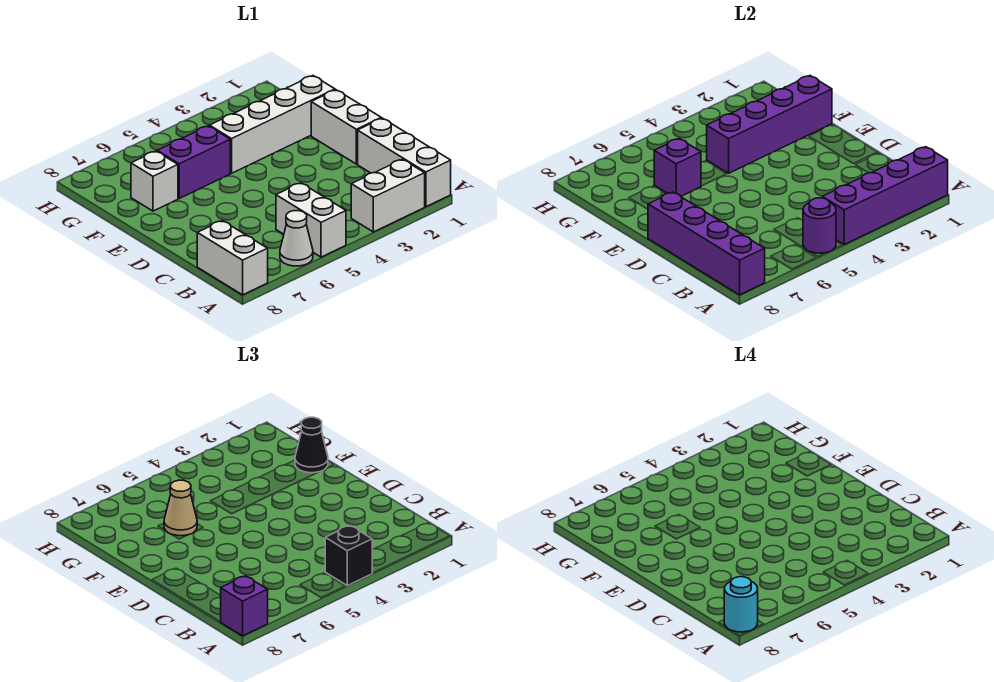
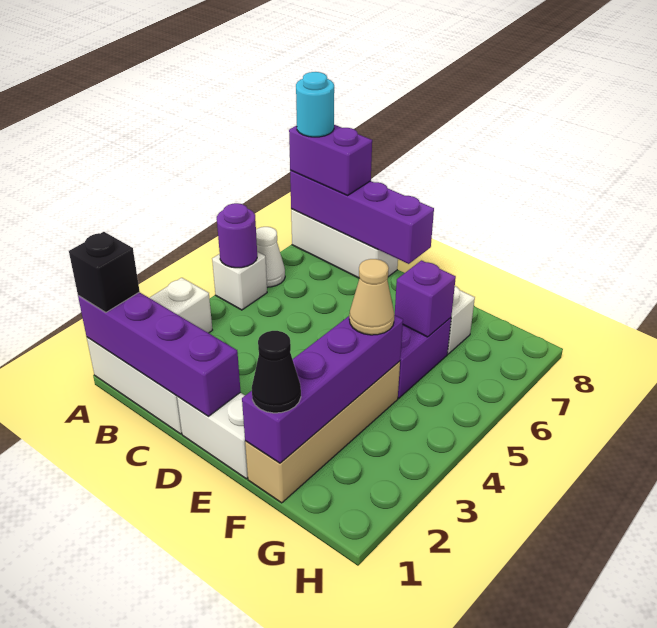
purple 1x4 brick [822,147,948,244] -> purple 1x4 brick turned to [78,292,241,416]
black 1x1 brick [325,526,372,585] -> black 1x1 brick moved to [69,232,140,313]
white 1x2 brick [276,183,346,257] -> white 1x1 brick [212,252,267,310]
white 1x2 brick [197,221,268,295] -> white 1x3 brick [291,209,398,278]
purple 1x1 brick [221,576,268,636] -> purple 1x2 brick [289,125,372,195]
white 1x4 brick [210,76,335,173] -> tan 1x4 brick [245,361,400,503]
tan 1x1 cone [164,480,197,536] -> tan 1x1 cone moved to [349,259,395,335]

